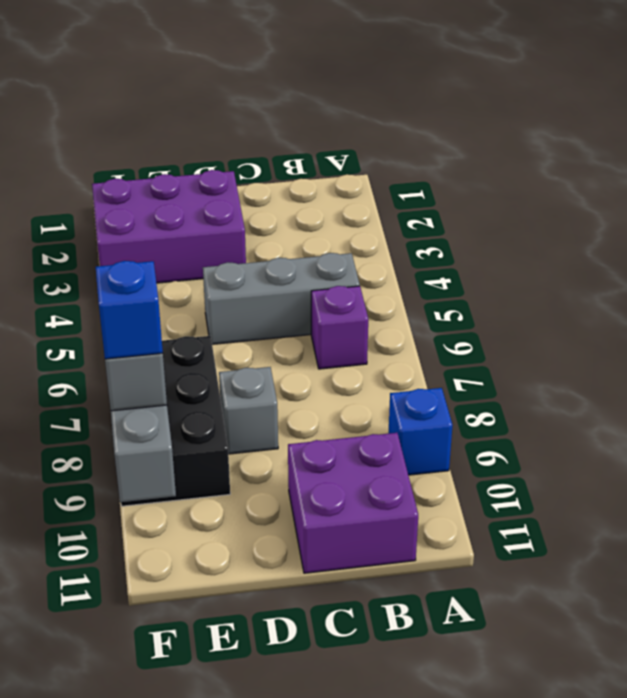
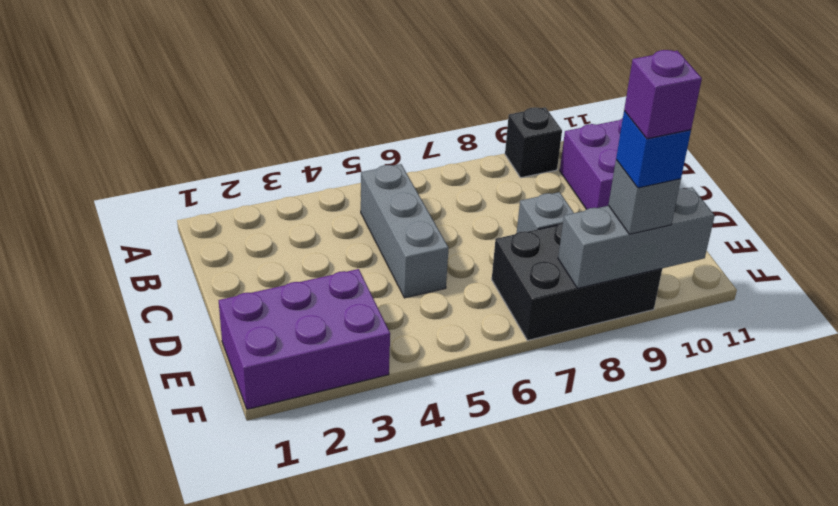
blue 1x1 brick [388,388,453,475] -> black 1x1 brick [505,107,562,178]
purple 1x1 brick [311,286,368,369] -> purple 1x1 brick moved to [624,50,702,139]
purple 2x3 brick [92,170,246,283] -> purple 2x3 brick turned to [219,269,390,409]

